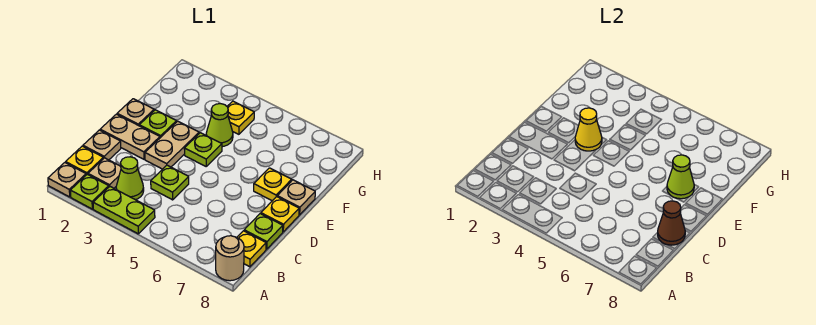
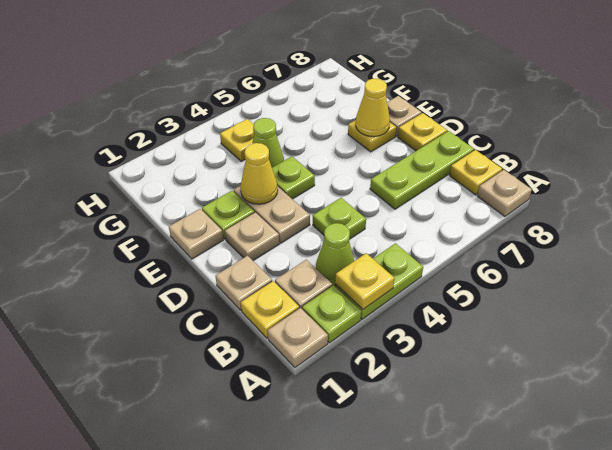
none -> yellow 1x1 plate [335,253,395,309]
tan 1x1 round brick [216,236,244,281] -> tan 1x1 plate [477,170,532,216]
lime 1x1 plate [244,214,283,249] -> lime 1x3 plate [370,131,474,209]
brown 1x1 cone [658,201,685,245] -> none
tan 1x2 plate [100,114,160,159] -> tan 1x1 plate [225,212,279,260]
lime 1x1 cone [667,155,694,199] -> yellow 1x1 cone [356,79,390,137]

